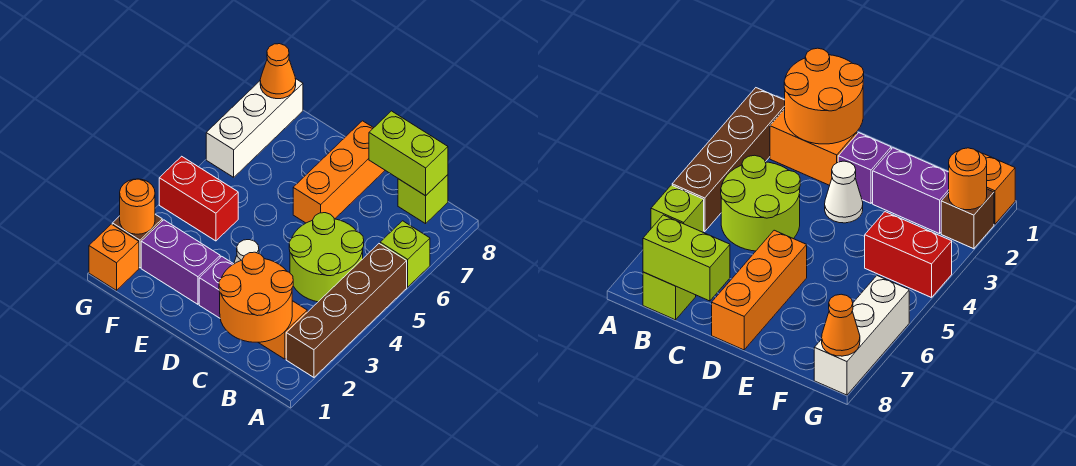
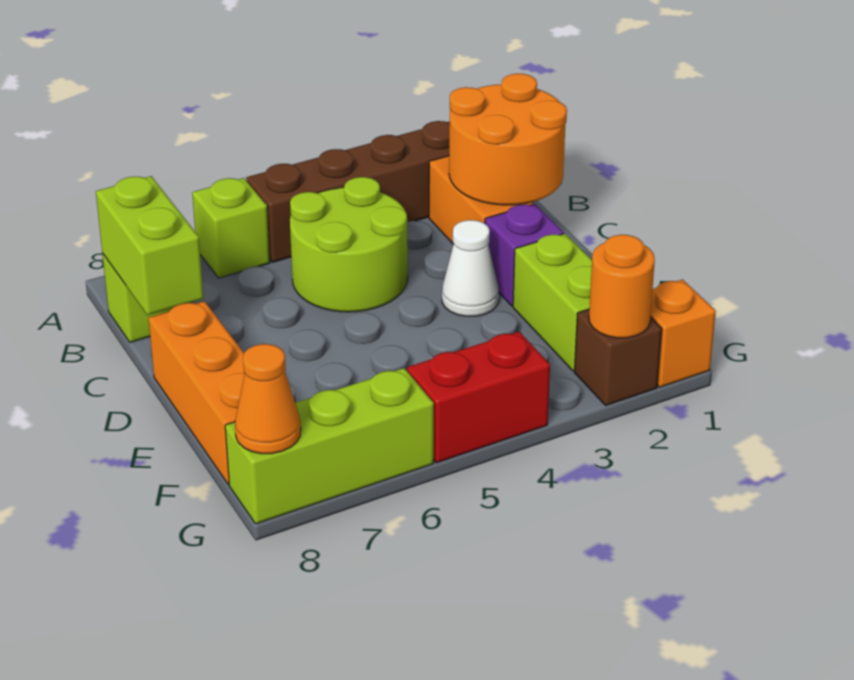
orange 1x3 brick [293,121,385,223] -> orange 1x3 brick turned to [149,301,245,485]
purple 1x2 brick [141,220,220,304] -> lime 1x2 brick [513,234,592,371]
red 1x2 brick [159,156,238,241] -> red 1x2 brick turned to [407,332,550,463]
white 1x3 brick [206,78,303,177] -> lime 1x3 brick [225,368,434,524]

